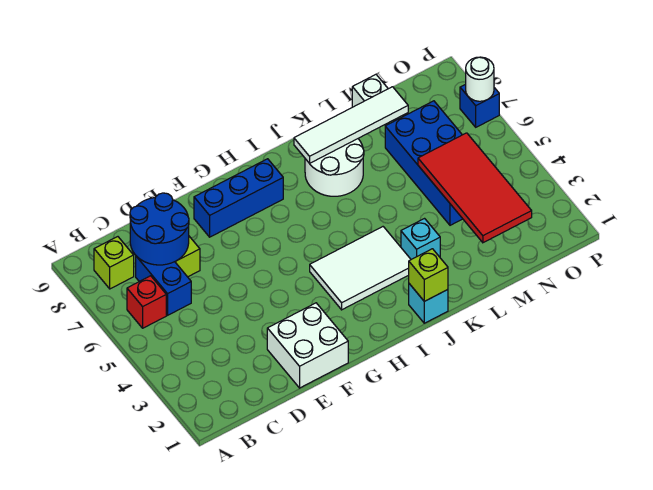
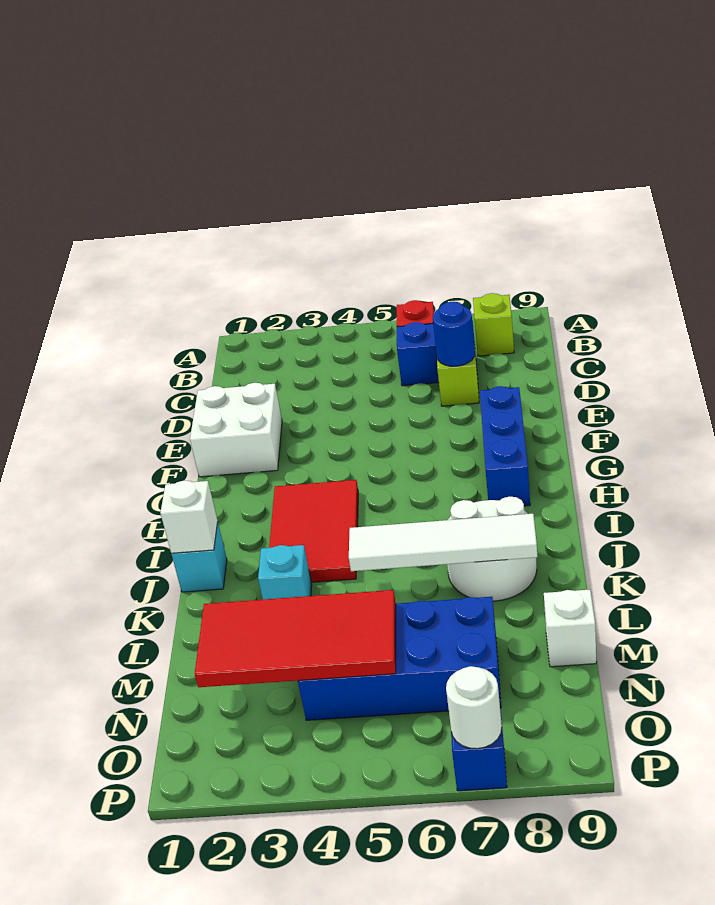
blue 2x2 round brick [130,193,189,265] -> blue 1x1 round brick [433,302,475,366]
white 2x3 tile [310,227,411,310] -> red 2x3 tile [269,480,358,582]
lime 1x1 brick [409,249,448,301] -> white 1x1 brick [160,481,218,554]
white 1x4 tile [294,87,408,164] -> white 1x4 tile turned to [349,514,537,571]

